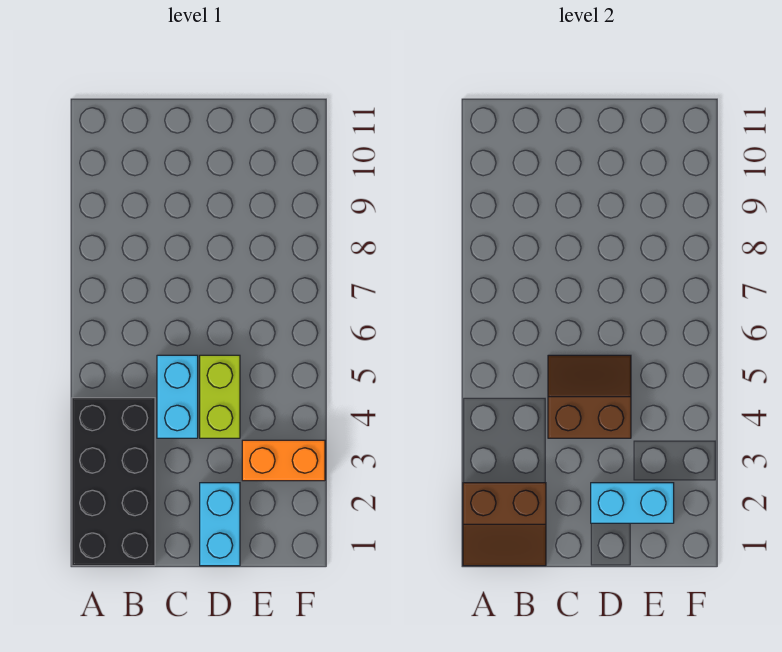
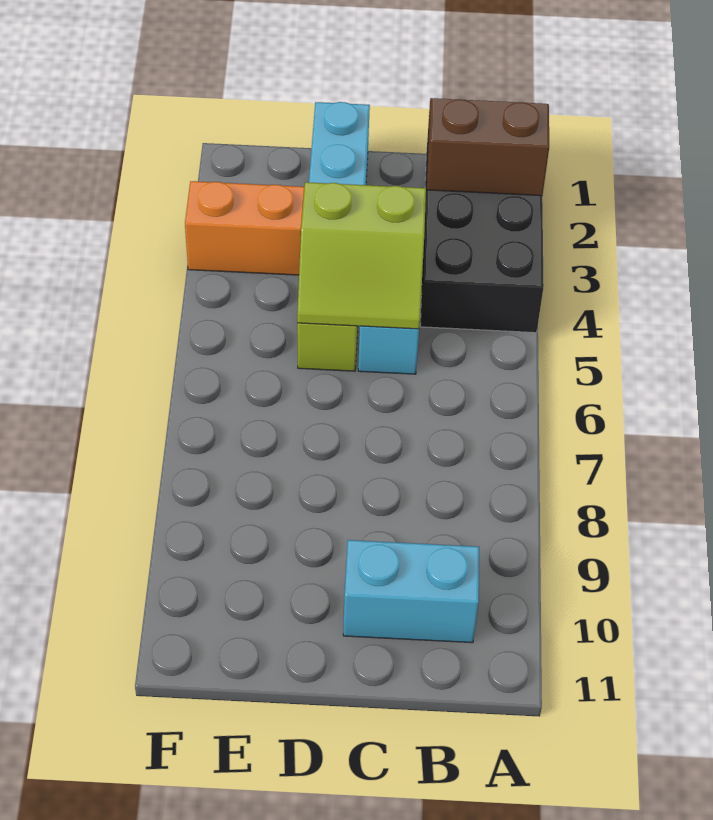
brown 2x2 slope [548,355,631,438] -> lime 2x2 slope [297,182,426,329]
cyan 1x2 brick [591,483,674,523] -> cyan 1x2 brick moved to [343,540,479,643]

